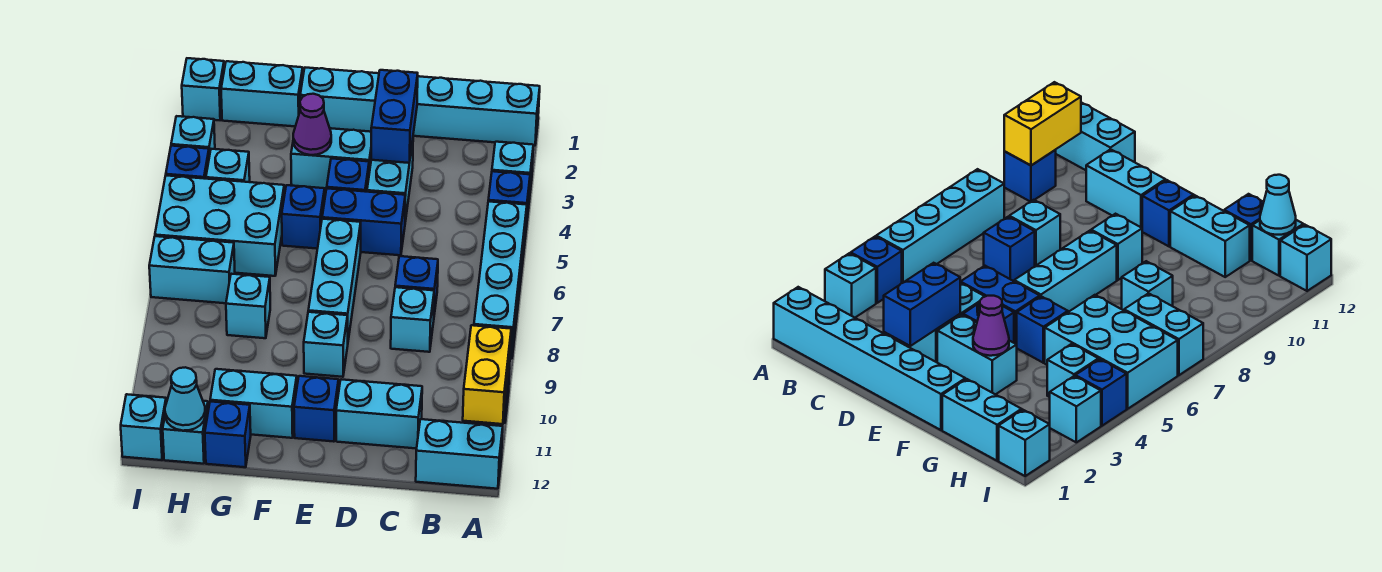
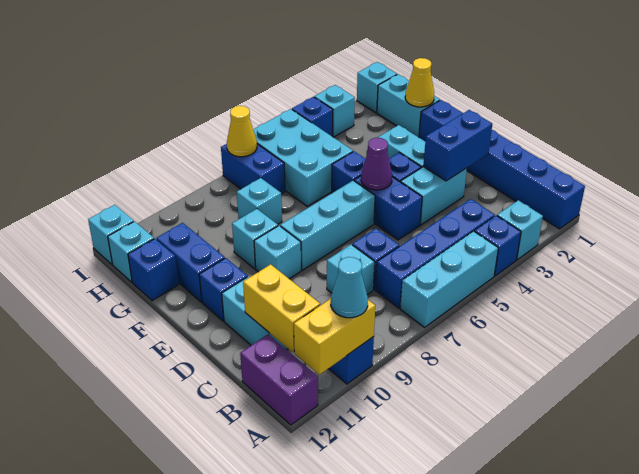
cyan 1x6 brick [300,68,540,146] -> blue 1x6 brick [419,100,585,229]
cyan 1x4 brick [474,201,527,359] -> cyan 1x3 brick [400,231,498,327]
cyan 1x2 brick [416,419,503,489] -> purple 1x2 brick [240,334,318,425]
none -> blue 1x4 brick [376,199,495,308]
none -> yellow 1x2 brick [243,264,320,353]
purple 1x1 cone [293,94,331,155] -> purple 1x1 cone moved to [361,138,392,190]
cyan 1x2 brick [210,369,297,438] -> blue 1x2 brick [156,223,225,302]
none -> yellow 1x1 cone [405,58,434,107]
cyan 1x1 brick [206,149,250,182] -> cyan 1x1 brick moved to [232,209,278,269]
cyan 1x2 brick [149,236,235,303] -> blue 1x2 brick [221,144,285,194]
cyan 1x1 cone [165,367,205,431] -> cyan 1x1 cone moved to [331,257,368,318]
none -> yellow 1x1 cone [227,106,257,157]

